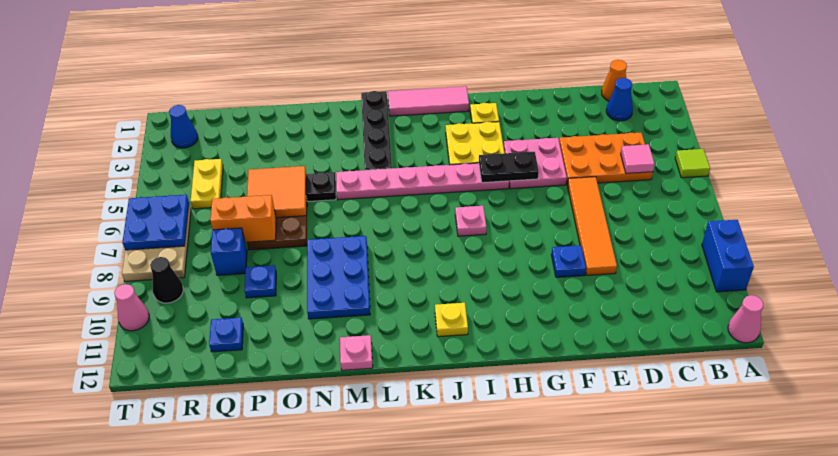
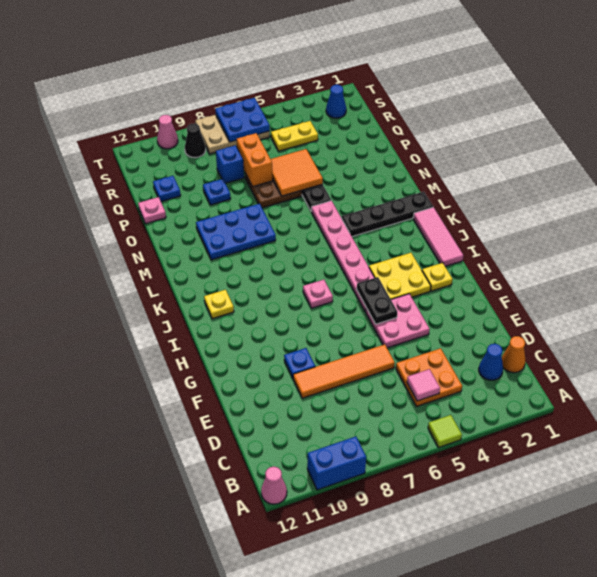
orange 2x3 plate [559,133,653,185] -> orange 2x2 plate [396,348,462,407]
pink 1x1 plate [340,335,373,370] -> pink 1x1 plate moved to [138,197,166,224]

